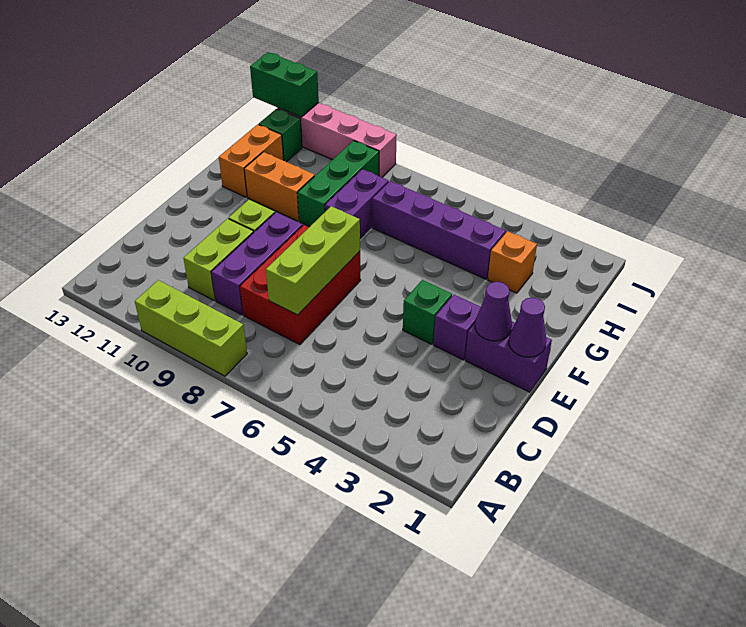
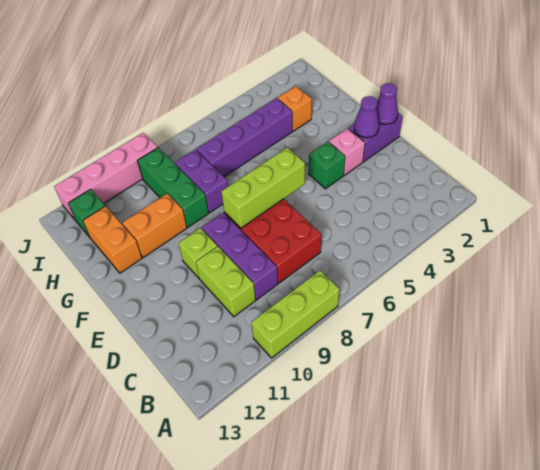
lime 1x3 brick [266,206,360,315] -> lime 1x3 brick turned to [221,147,305,228]
purple 1x1 brick [434,295,481,360] -> pink 1x1 brick [329,128,365,175]
green 1x2 brick [250,52,319,117] -> none

